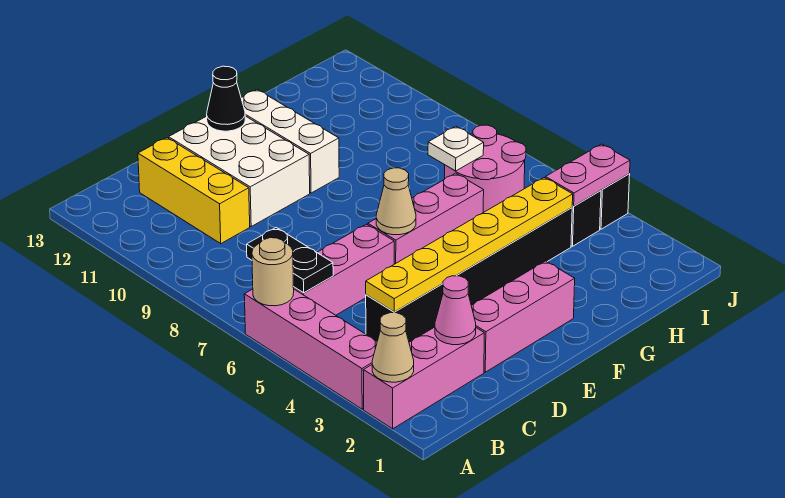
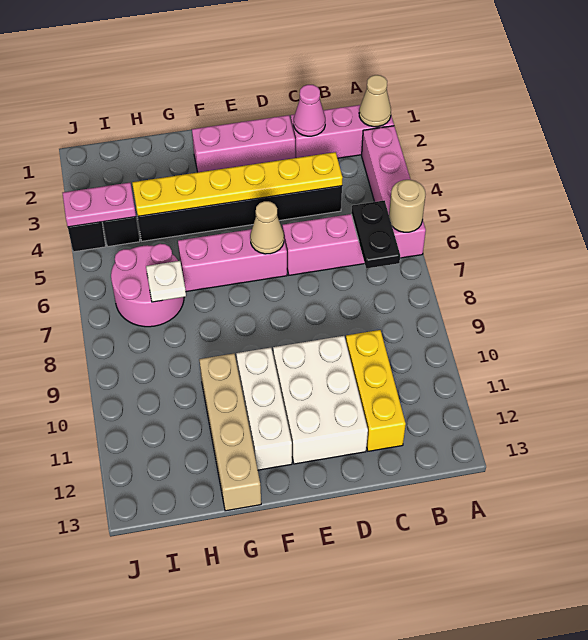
black 1x1 cone [207,66,245,131] -> none
none -> tan 1x4 brick [199,354,261,511]

